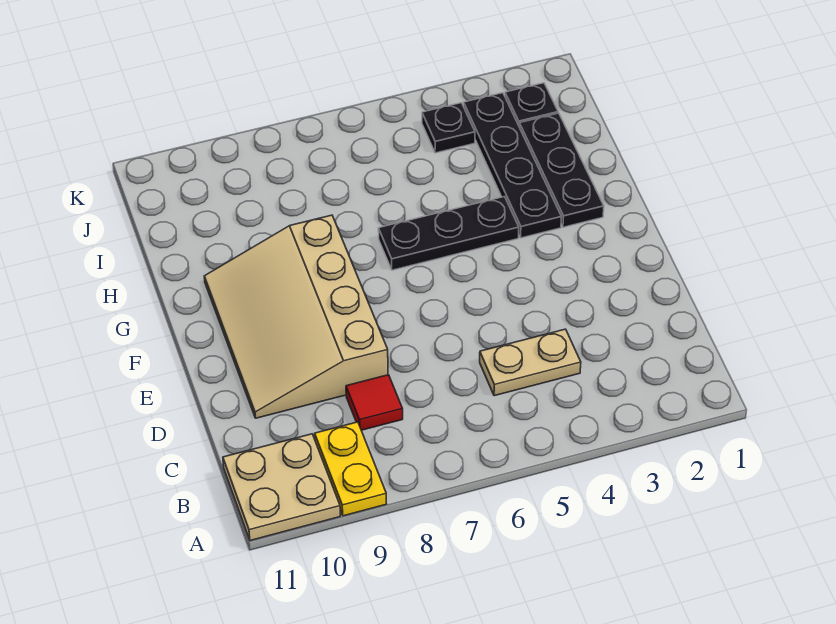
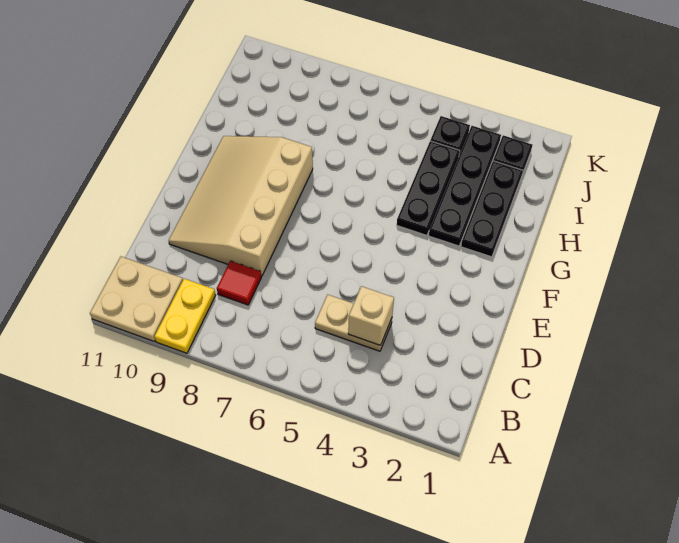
none -> tan 1x1 brick [348,286,394,345]
black 1x3 plate [378,197,519,270] -> black 1x3 plate turned to [397,141,460,235]

